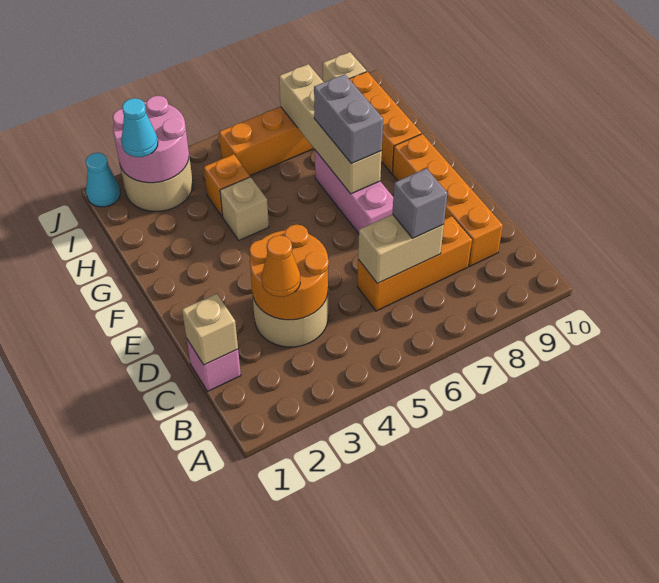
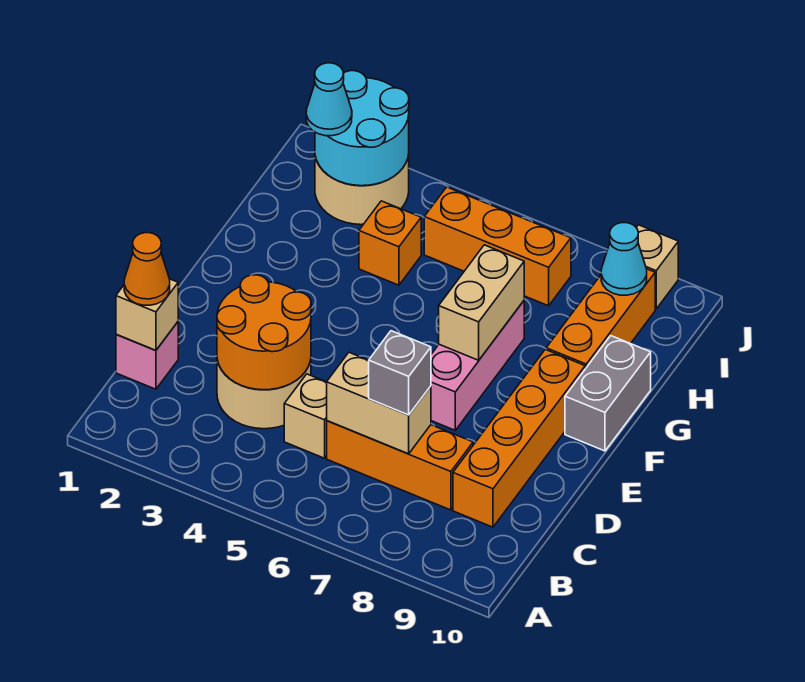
orange 1x1 cone [262,235,300,297] -> orange 1x1 cone moved to [124,233,170,305]
tan 1x4 brick [279,64,382,194] -> tan 1x2 brick [439,245,524,360]
grey 1x2 brick [314,74,383,164] -> grey 1x2 brick moved to [565,336,651,451]
tan 1x1 brick [220,177,269,240] -> tan 1x1 brick moved to [284,374,327,458]
pink 2x2 round brick [113,96,189,183] -> cyan 2x2 round brick [315,71,409,186]
cyan 1x1 cone [86,153,120,207] -> cyan 1x1 cone moved to [601,223,647,295]

